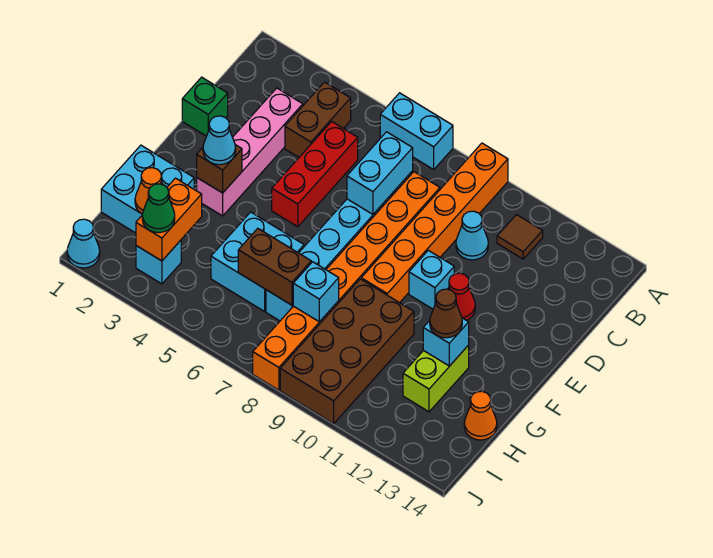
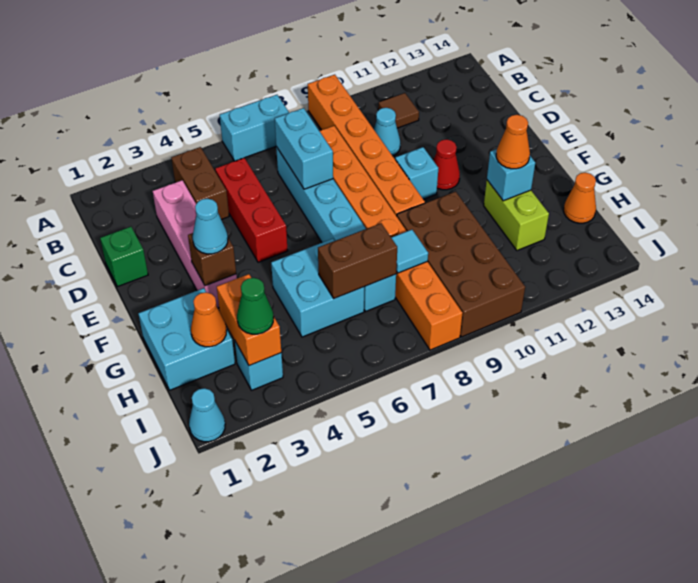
brown 1x1 cone [430,289,462,338] -> orange 1x1 cone [496,115,530,169]
cyan 1x1 brick [293,262,339,322] -> cyan 1x1 tile [391,230,428,273]

